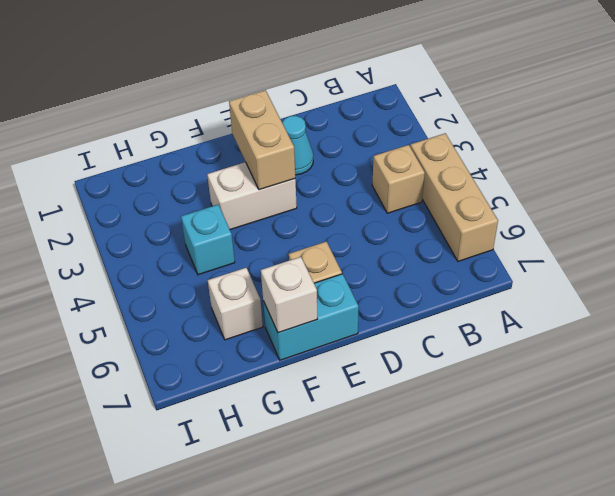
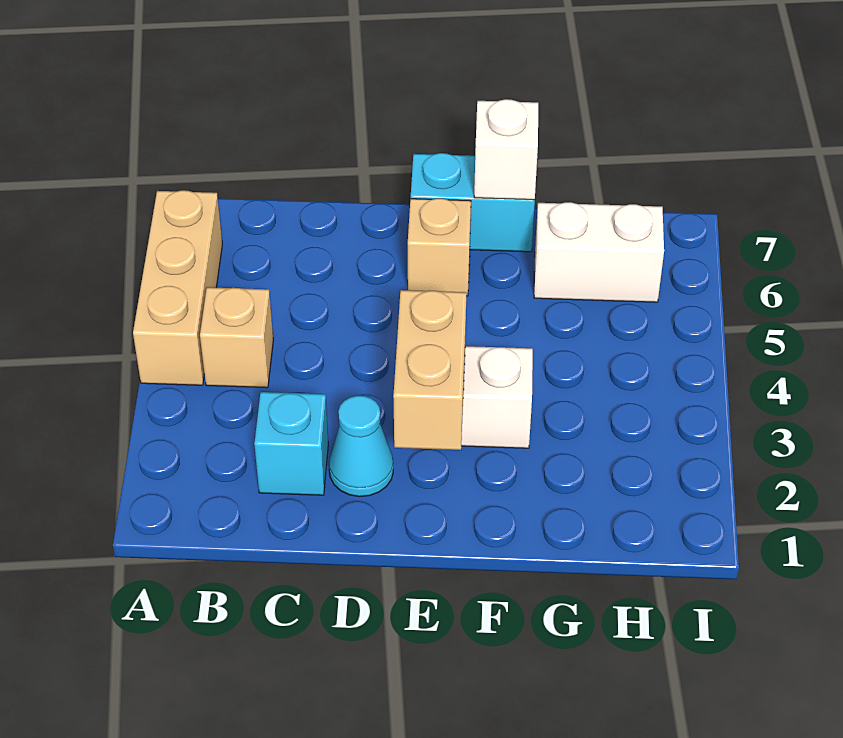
cyan 1x1 brick [181,205,235,275] -> cyan 1x1 brick moved to [254,392,328,495]
white 1x1 brick [208,268,263,340] -> white 1x2 brick [534,202,664,302]

